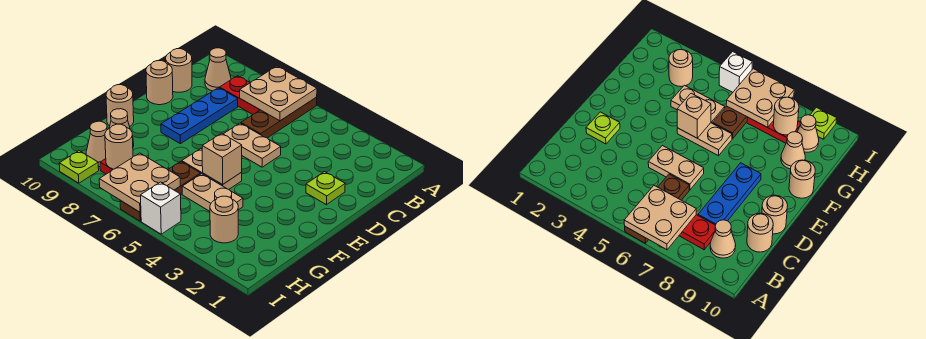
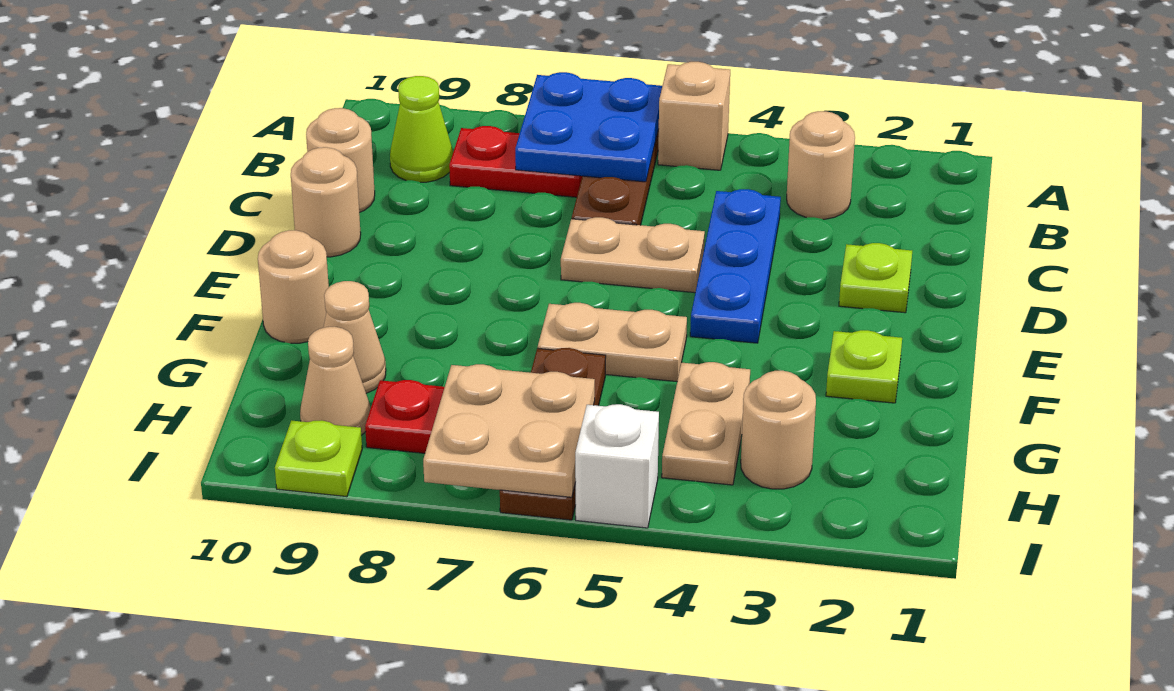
tan 2x2 plate [240,66,317,121] -> blue 2x2 plate [515,72,662,182]
tan 1x1 cone [205,48,231,91] -> lime 1x1 cone [390,76,453,182]
blue 1x3 plate [161,88,238,144] -> blue 1x3 plate moved to [690,189,781,343]
none -> lime 1x1 plate [826,330,902,403]
tan 1x1 brick [202,133,242,185] -> tan 1x1 brick moved to [658,62,730,170]
tan 1x2 plate [182,174,243,211] -> tan 1x2 plate turned to [662,362,750,485]
tan 1x1 round brick [105,124,133,169] -> tan 1x1 round brick moved to [787,111,855,219]

